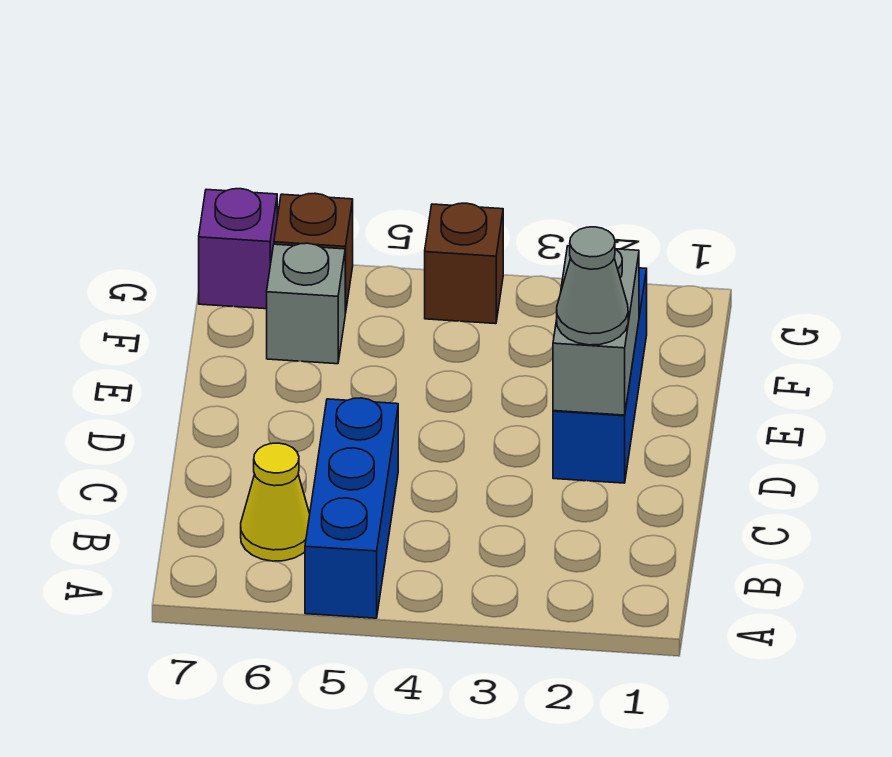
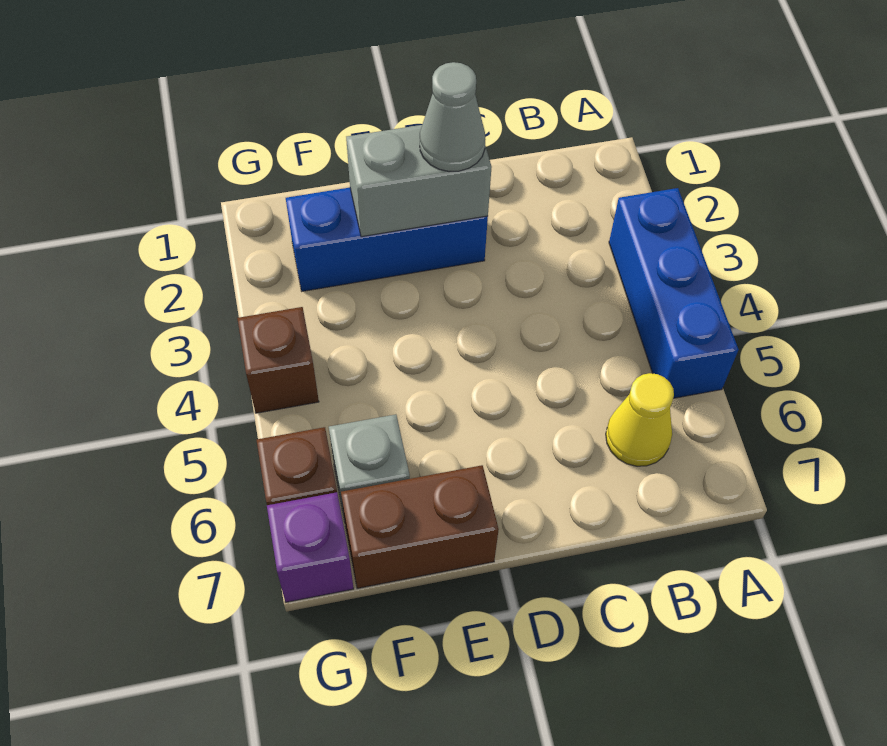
blue 1x3 brick [305,398,398,618] -> blue 1x3 brick turned to [609,188,739,398]
none -> brown 1x2 brick [341,465,499,588]

